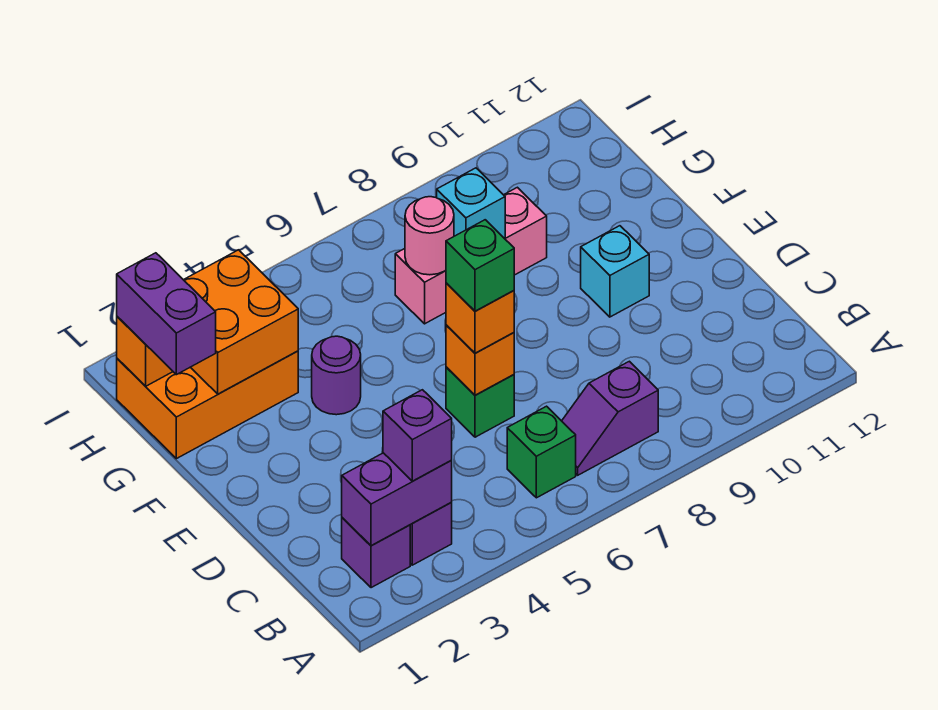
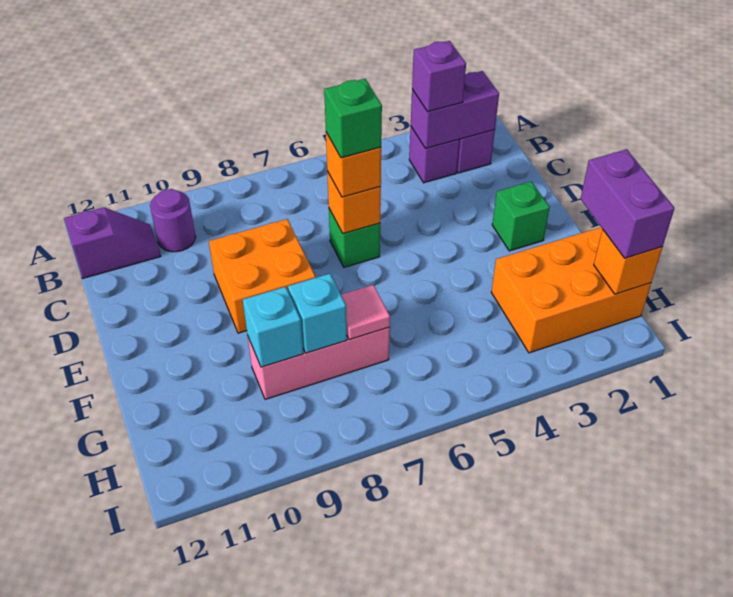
green 1x1 brick [507,406,576,498] -> green 1x1 brick moved to [492,181,550,251]
purple 1x2 slope [562,361,658,475] -> purple 1x2 slope moved to [64,207,161,279]
cyan 1x1 brick [581,226,649,317] -> cyan 1x1 brick moved to [243,287,303,367]
purple 1x1 round brick [312,336,361,415] -> purple 1x1 round brick moved to [150,189,196,252]
orange 2x2 brick [184,250,298,394] -> orange 2x2 brick moved to [209,219,316,333]
pink 1x1 round brick [405,197,454,275] -> pink 1x1 tile [341,285,390,340]

